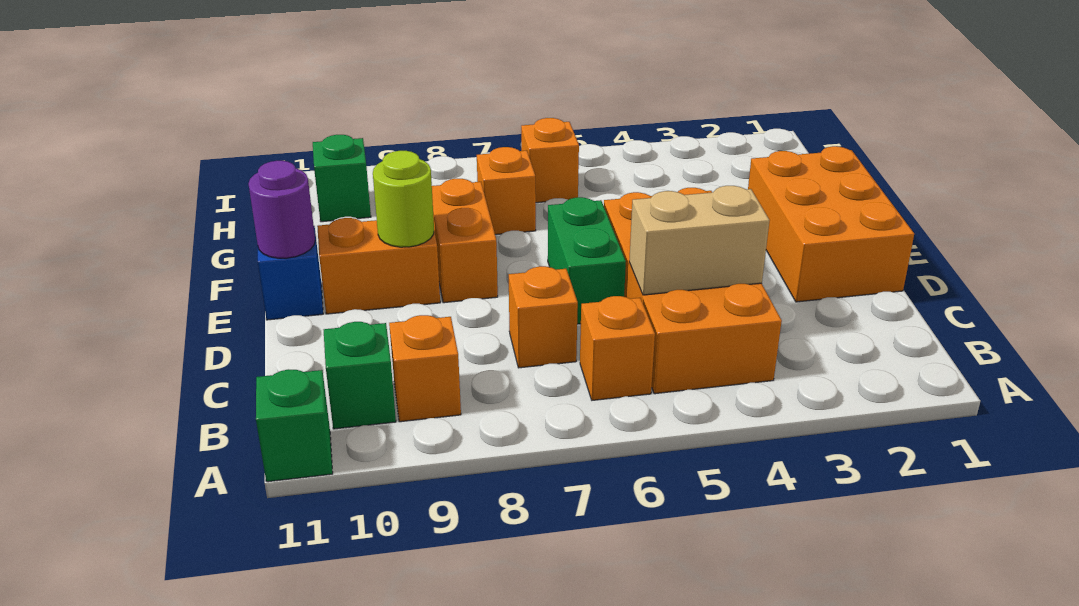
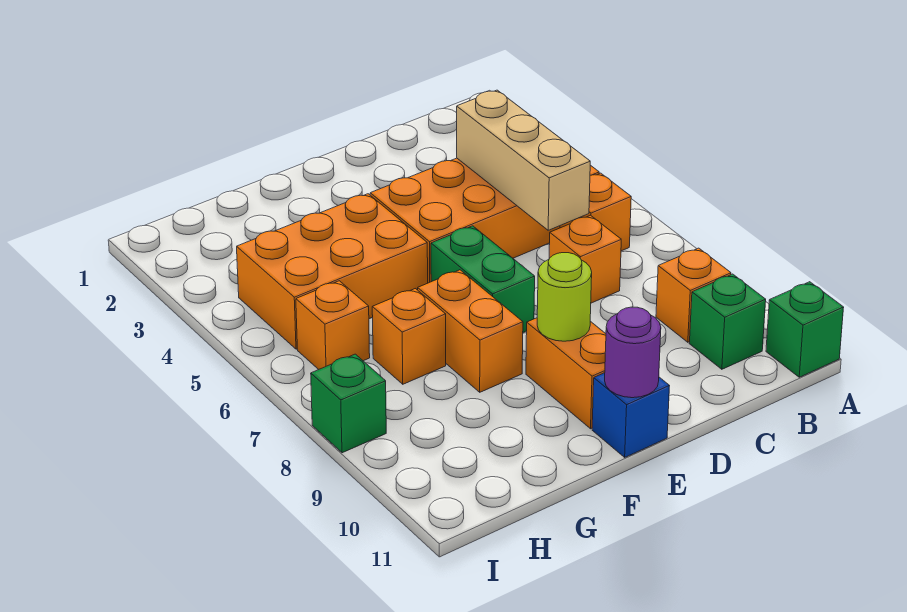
tan 1x2 brick [629,186,770,295] -> tan 1x3 brick [457,90,590,230]
orange 2x3 brick [748,146,914,302] -> orange 2x3 brick moved to [237,194,428,349]
green 1x2 brick [548,197,626,324] -> green 1x2 brick turned to [431,226,535,332]
orange 1x2 brick [432,179,498,303] -> orange 1x2 brick turned to [418,270,523,392]
green 1x1 brick [313,135,371,222] -> green 1x1 brick moved to [311,354,386,453]

